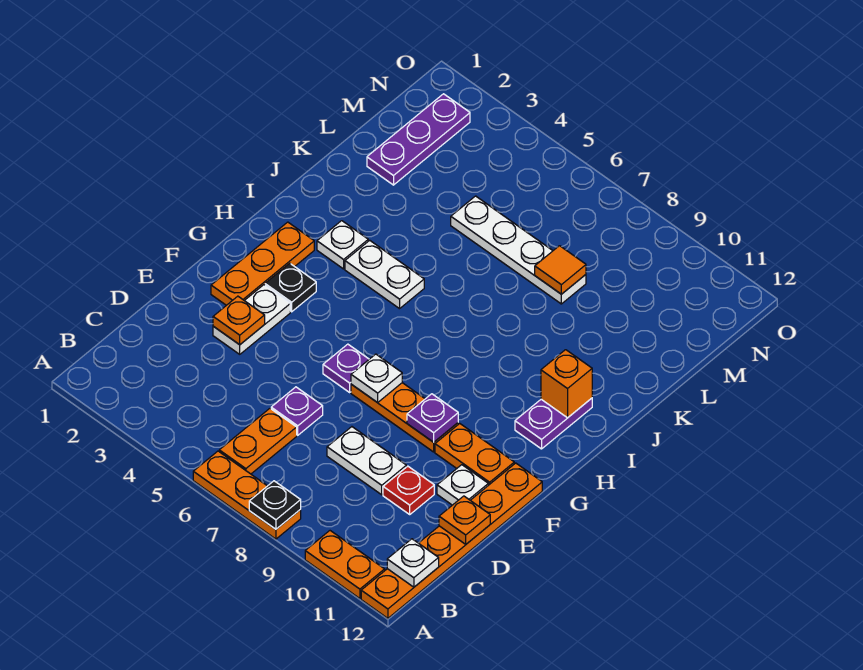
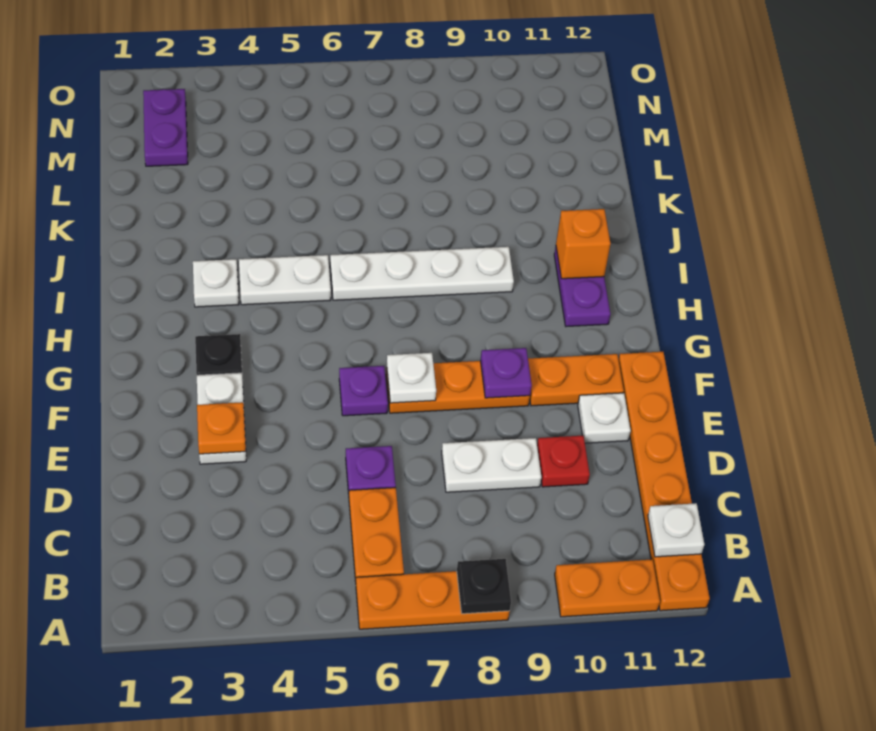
orange 1x1 plate [439,496,490,544] -> none
orange 1x3 plate [211,222,314,305] -> none
purple 1x3 plate [367,94,470,185] -> purple 1x2 plate [143,89,188,166]
white 1x4 plate [451,196,586,304] -> white 1x4 plate moved to [330,247,514,300]
orange 1x1 tile [535,246,586,294] -> none

